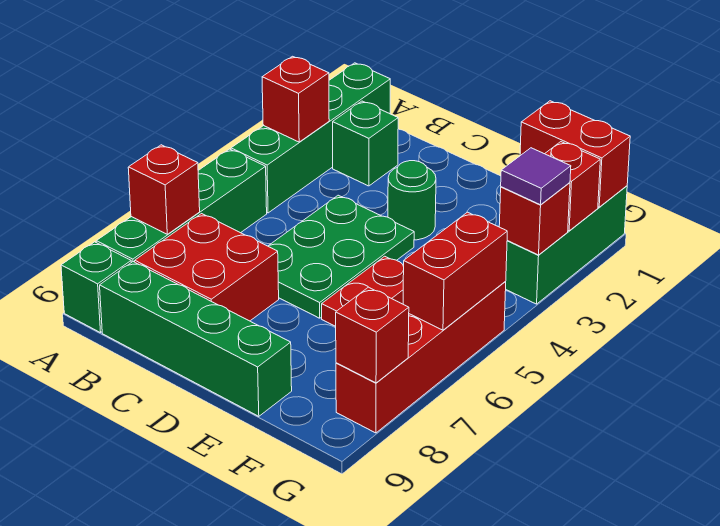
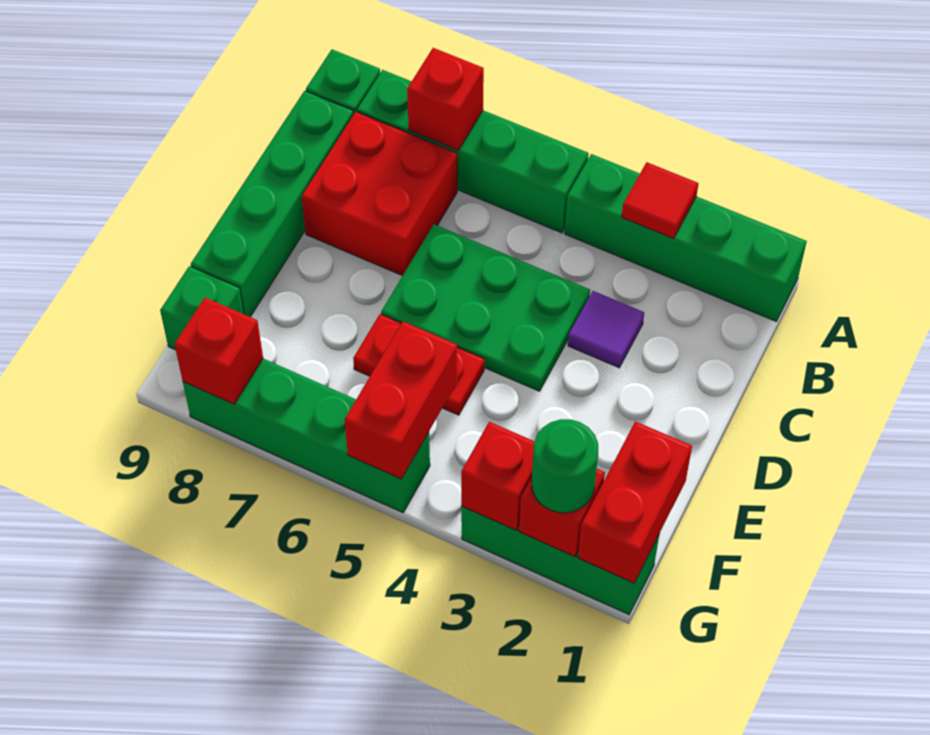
red 1x1 brick [262,56,329,142] -> red 1x1 tile [622,162,698,238]
green 1x1 brick [333,101,398,186] -> green 1x1 brick moved to [160,266,244,350]
green 1x1 round brick [388,161,436,240] -> green 1x1 round brick moved to [532,419,598,513]
purple 1x1 tile [501,148,571,205] -> purple 1x1 tile moved to [568,291,644,368]
red 1x4 brick [336,282,506,433] -> green 1x4 brick [183,359,430,513]
red 1x2 brick [403,212,507,330] -> red 1x2 brick turned to [344,321,457,479]

